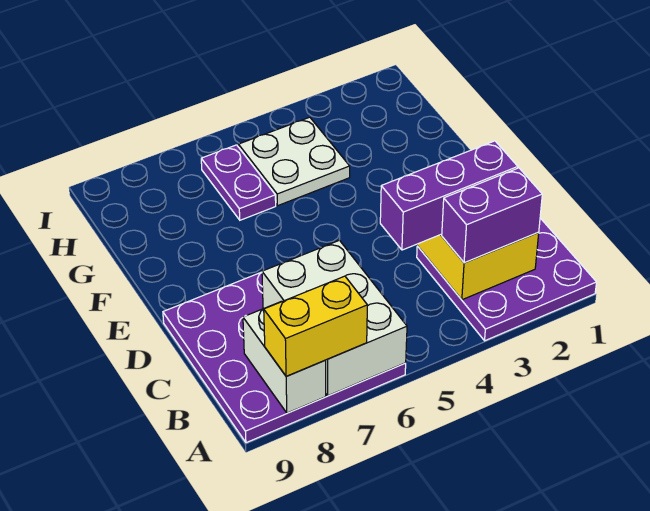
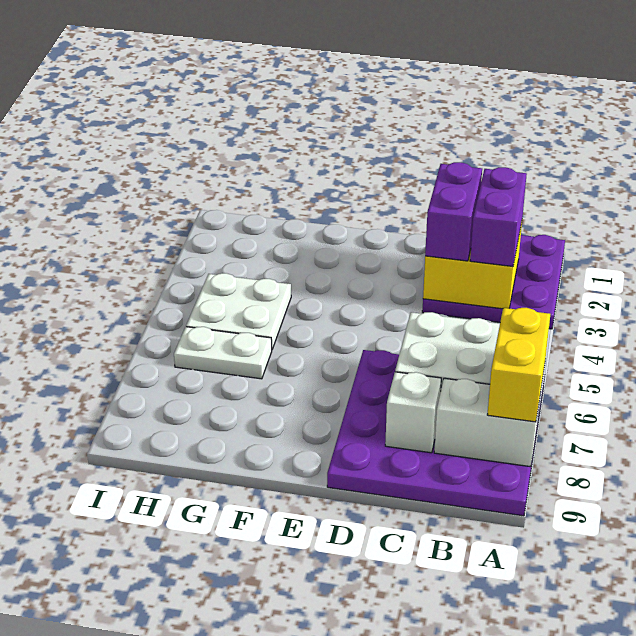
purple 1x3 brick [380,141,518,250] -> purple 1x2 brick [425,162,482,261]
none -> white 1x1 brick [385,372,441,453]
purple 1x2 plate [201,145,276,220] -> white 1x2 plate [174,327,272,379]

